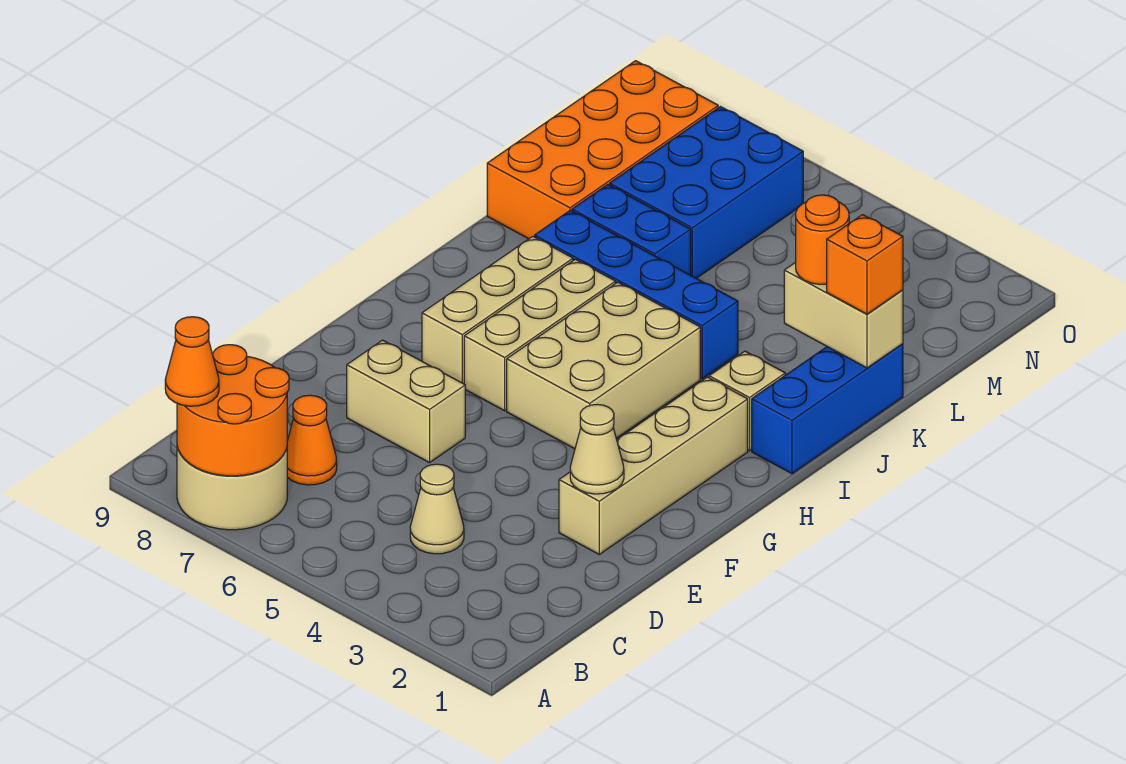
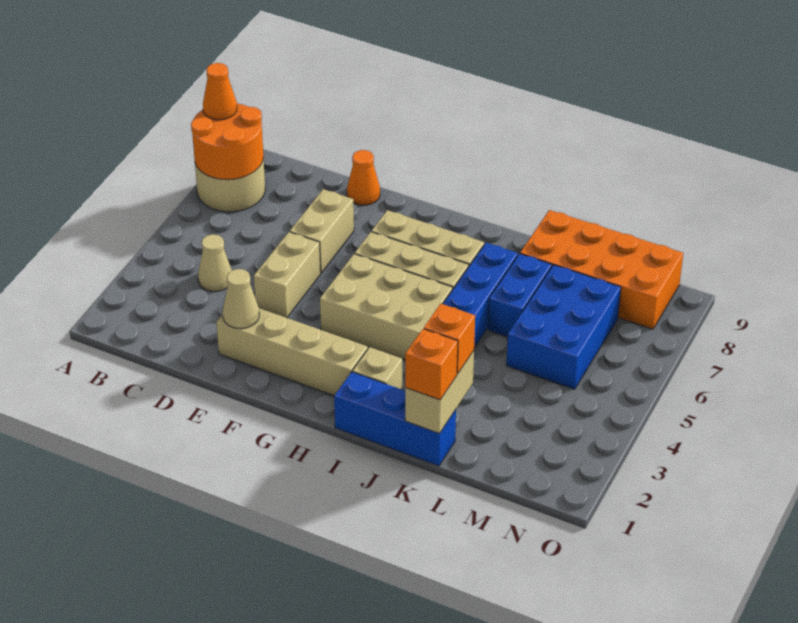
orange 1x1 cone [287,395,337,485] -> orange 1x1 cone moved to [347,150,380,205]
none -> tan 1x2 brick [254,232,321,318]
orange 1x1 round brick [796,195,849,284] -> orange 1x1 brick [423,304,475,374]
blue 2x3 brick [610,107,803,278] -> blue 2x3 brick turned to [507,265,621,389]

